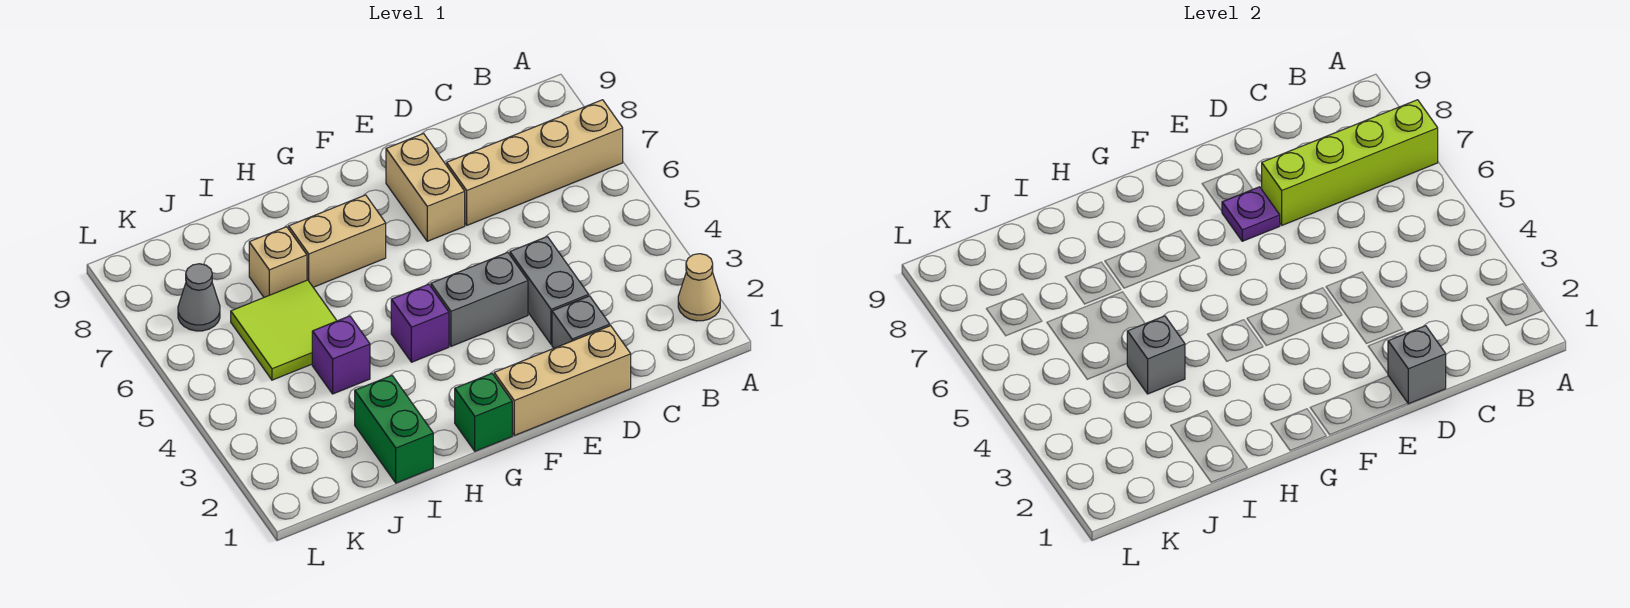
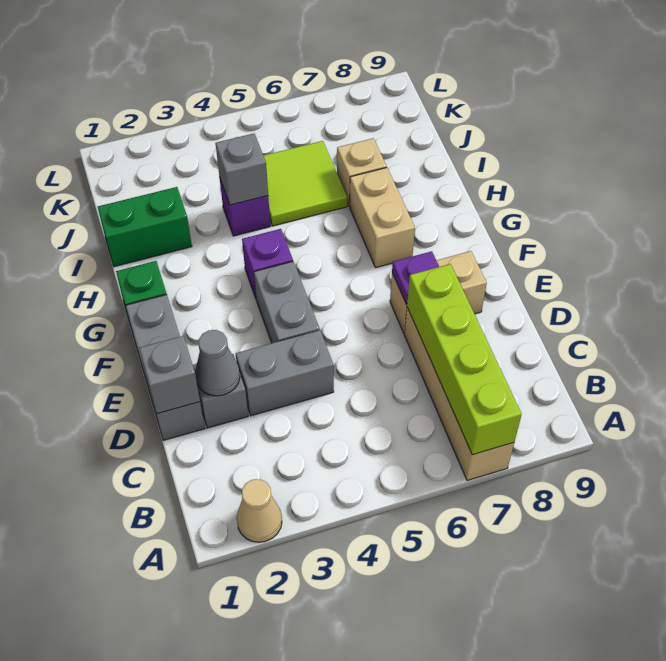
tan 1x3 brick [494,326,631,435] -> grey 1x3 brick [126,295,205,440]
grey 1x1 cone [178,264,220,331] -> grey 1x1 cone moved to [195,330,240,396]

